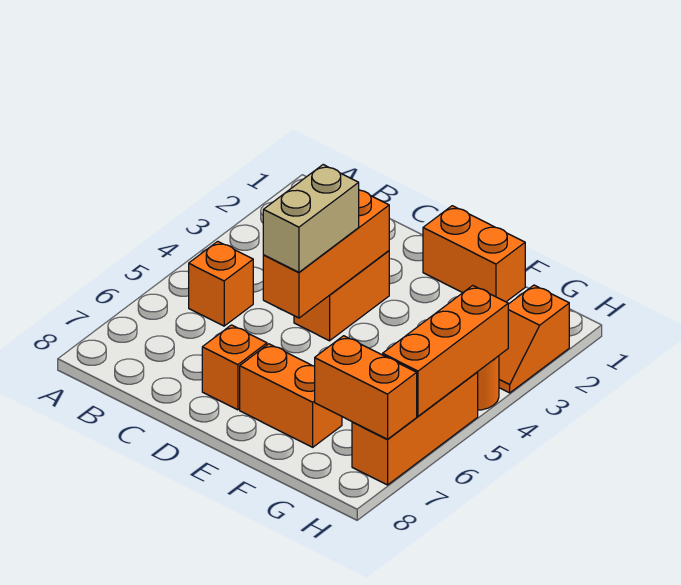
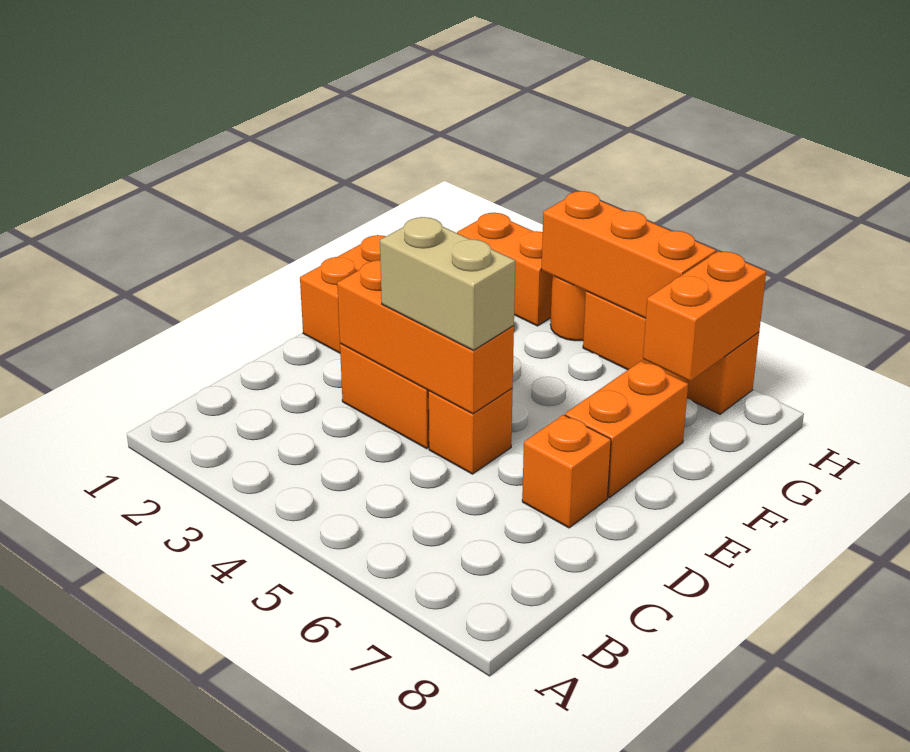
orange 1x1 brick [189,241,253,326] -> orange 1x1 brick moved to [428,389,513,474]
orange 1x2 slope [499,285,569,393] -> orange 1x2 brick [457,213,552,326]

